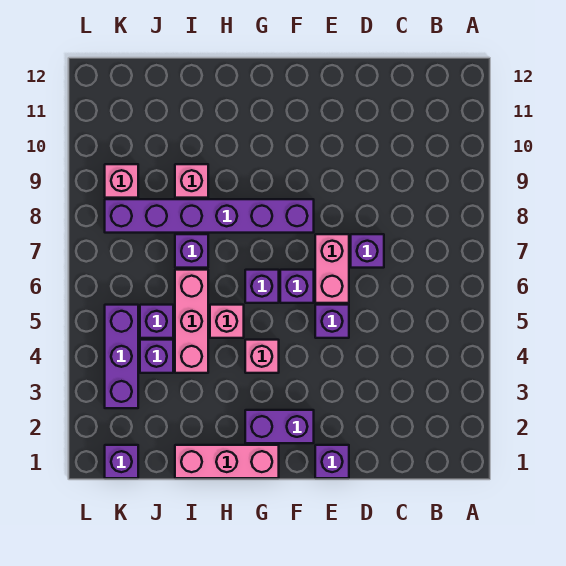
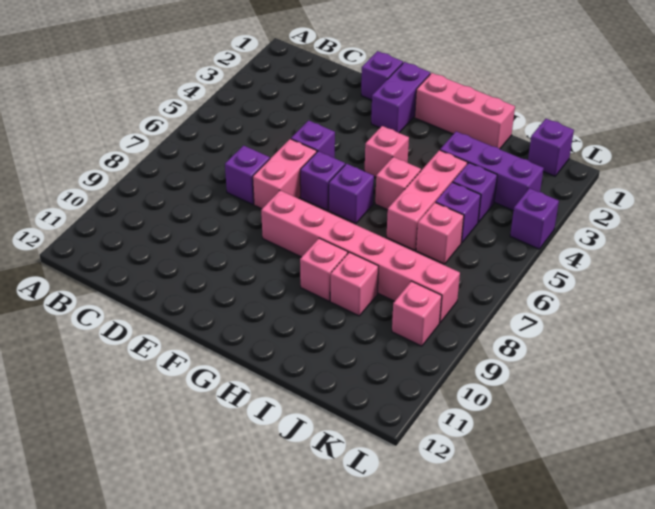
purple 1x2 brick [245,410,314,443] -> purple 1x2 brick turned to [371,62,430,133]
purple 1x6 brick [105,199,314,233] -> pink 1x6 brick [261,190,460,323]
none -> pink 1x1 brick [300,238,348,301]
purple 1x1 brick [175,234,208,268] -> purple 1x1 brick moved to [510,188,559,249]
none -> pink 1x1 brick [416,202,464,264]
purple 1x3 brick [105,305,138,408] -> purple 1x3 brick turned to [440,131,544,211]

